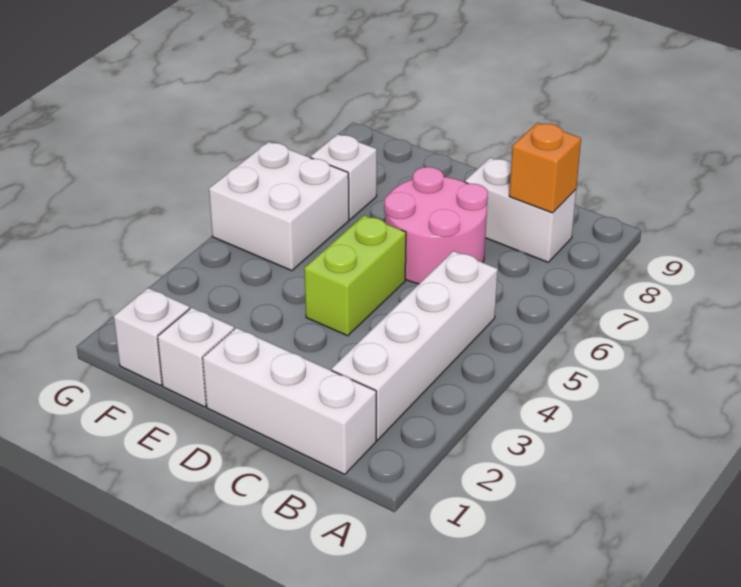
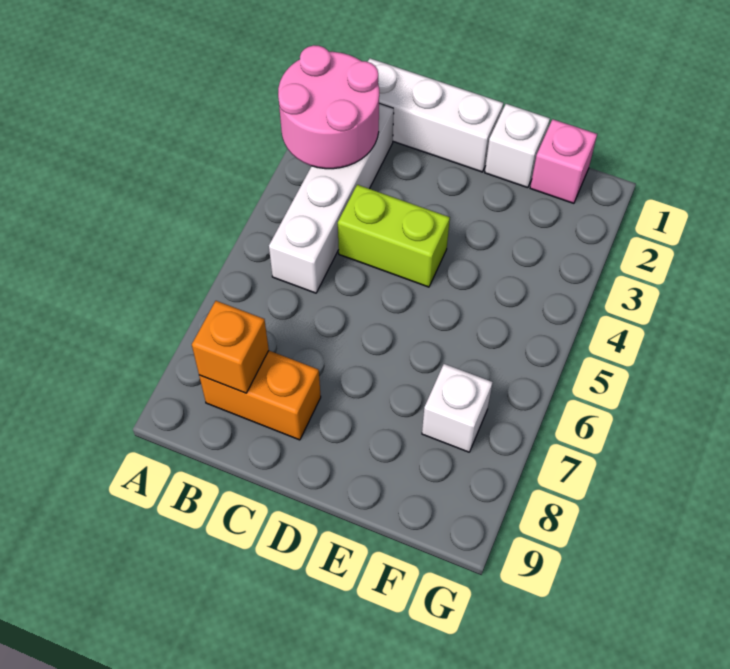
white 1x2 brick [465,158,576,262] -> orange 1x2 brick [199,351,321,440]
pink 2x2 round brick [384,167,488,284] -> pink 2x2 round brick moved to [278,45,379,169]
lime 1x2 brick [304,215,406,336] -> lime 1x2 brick turned to [338,185,450,287]
white 1x1 brick [114,288,190,386] -> pink 1x1 brick [530,119,597,203]
white 2x2 brick [209,142,349,271] -> none

